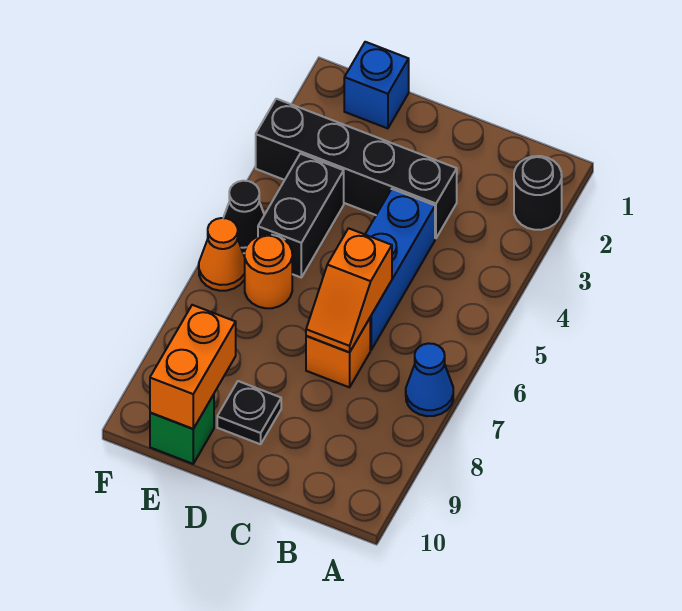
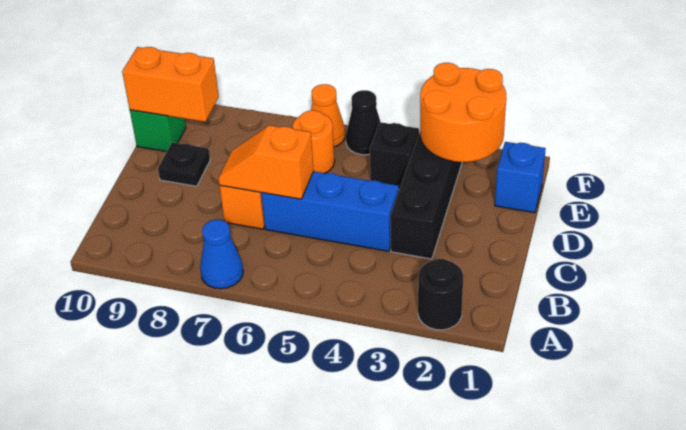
none -> orange 2x2 round brick [420,63,506,162]
black 1x2 brick [258,154,344,277] -> black 1x1 brick [370,122,419,189]

